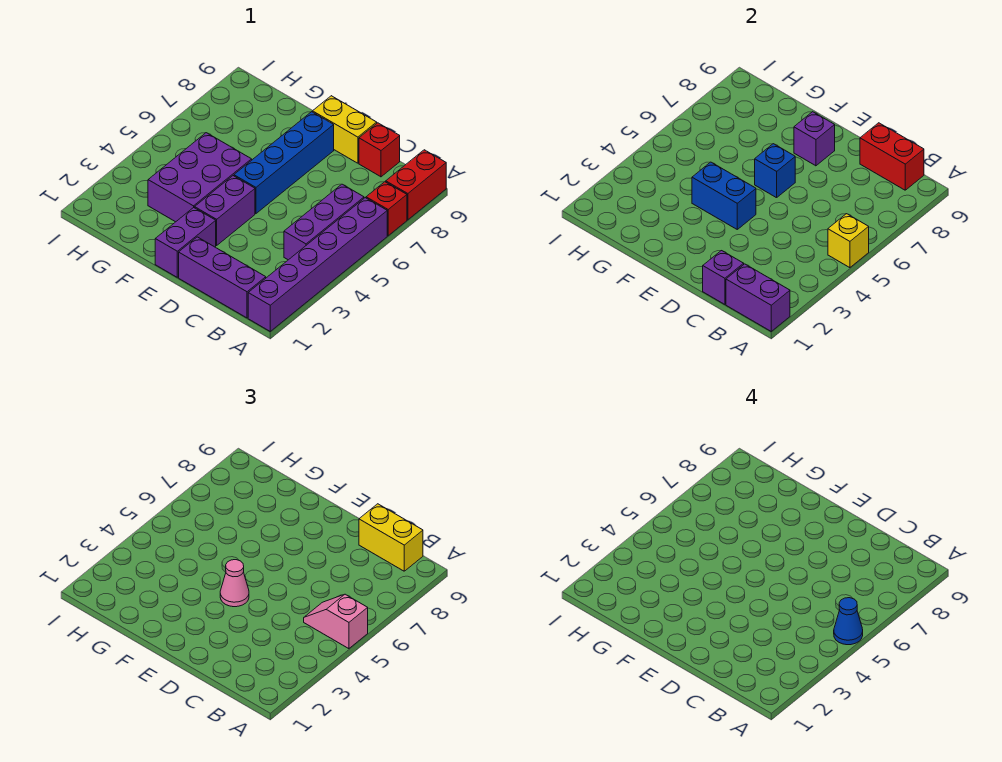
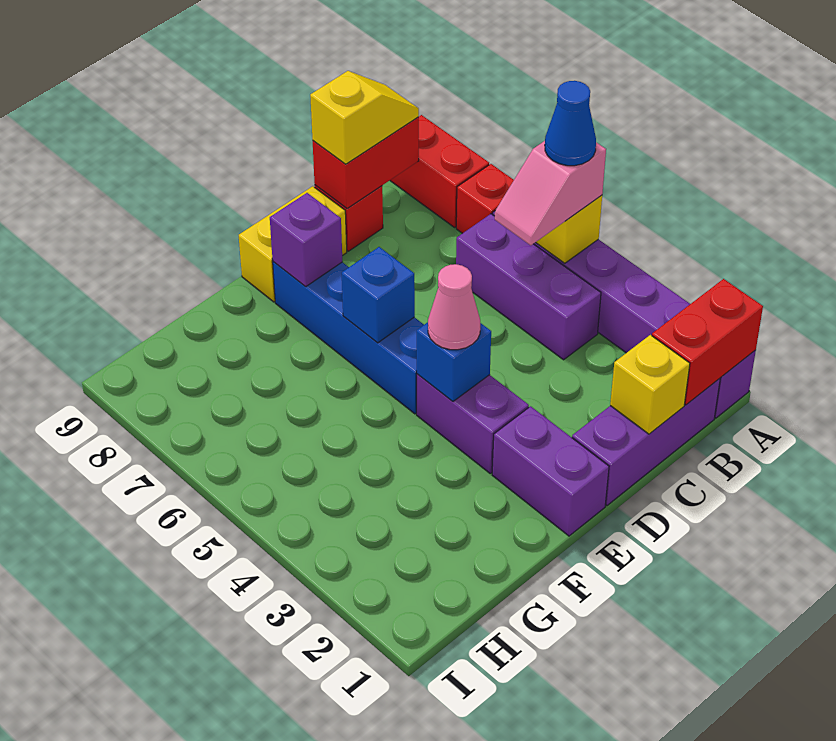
purple 1x2 brick [726,264,790,331] -> red 1x2 brick [652,279,763,405]
yellow 1x2 brick [359,504,423,571] -> yellow 1x2 slope [310,71,419,164]
purple 1x1 brick [703,251,744,304] -> yellow 1x1 brick [610,335,690,434]
blue 1x2 brick [692,162,756,229] -> blue 1x1 brick [417,322,491,401]
purple 2x3 brick [148,133,252,222] -> none

